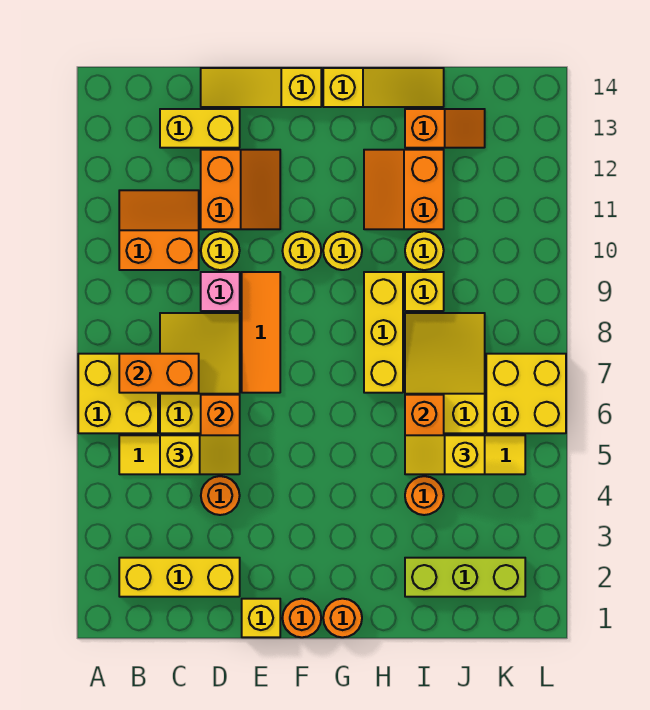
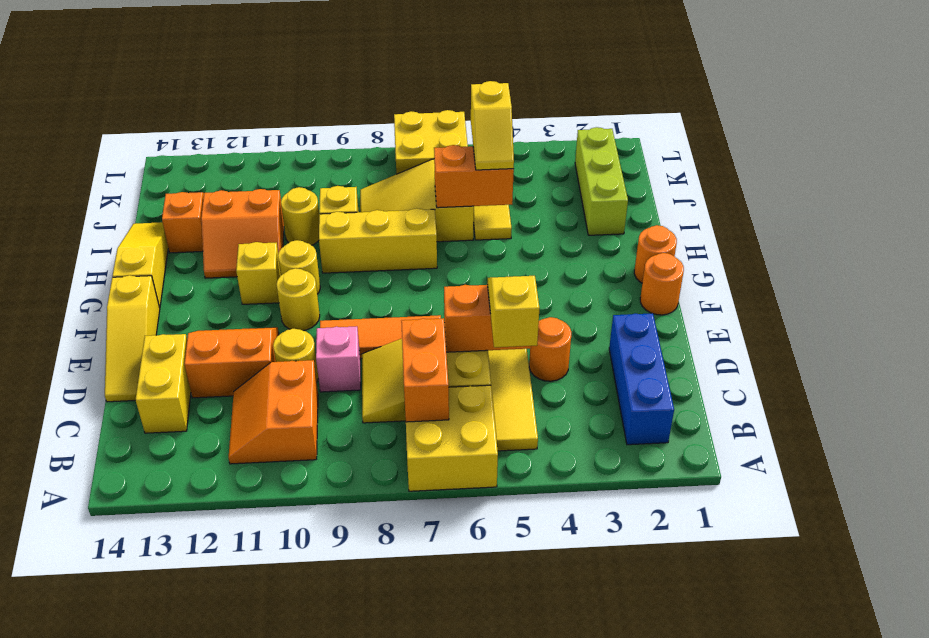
yellow 1x3 brick [119,558,240,597] -> blue 1x3 brick [609,313,674,445]
yellow 1x1 brick [242,599,280,637] -> yellow 1x1 brick moved to [236,242,281,304]
orange 1x1 round brick [405,476,444,515] -> none

